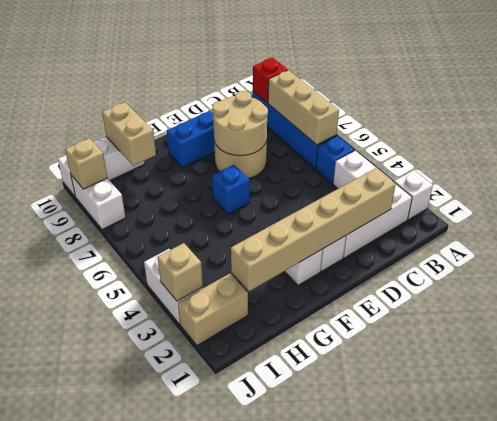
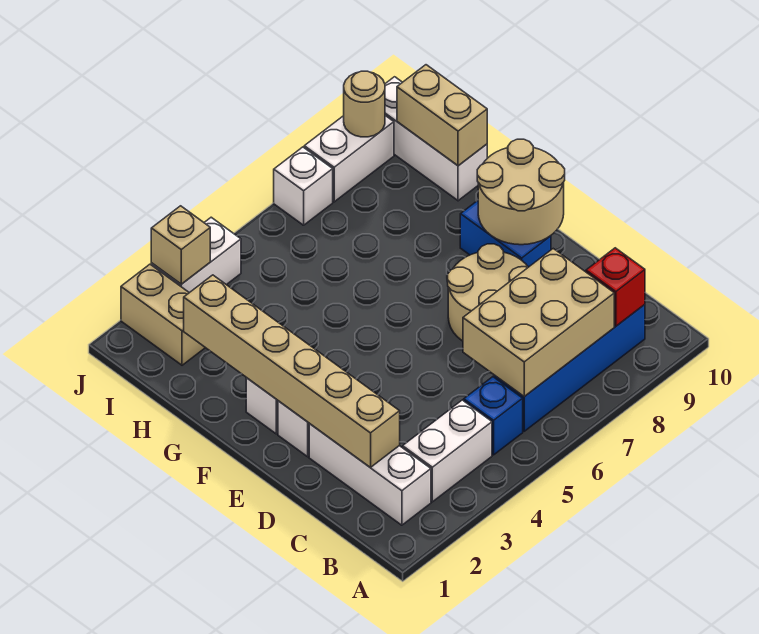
white 1x1 brick [394,170,433,220] -> white 1x1 brick moved to [274,147,333,225]
tan 1x3 brick [268,70,339,145] -> tan 2x3 brick [463,249,614,397]
tan 2x2 round brick [212,91,268,156] -> tan 2x2 round brick moved to [477,139,565,245]
blue 1x1 brick [212,165,250,214] -> none
tan 1x2 brick [102,102,156,166] -> tan 1x2 brick turned to [397,65,487,166]
tan 1x1 brick [65,138,107,189] -> tan 1x1 round brick [344,71,385,137]

